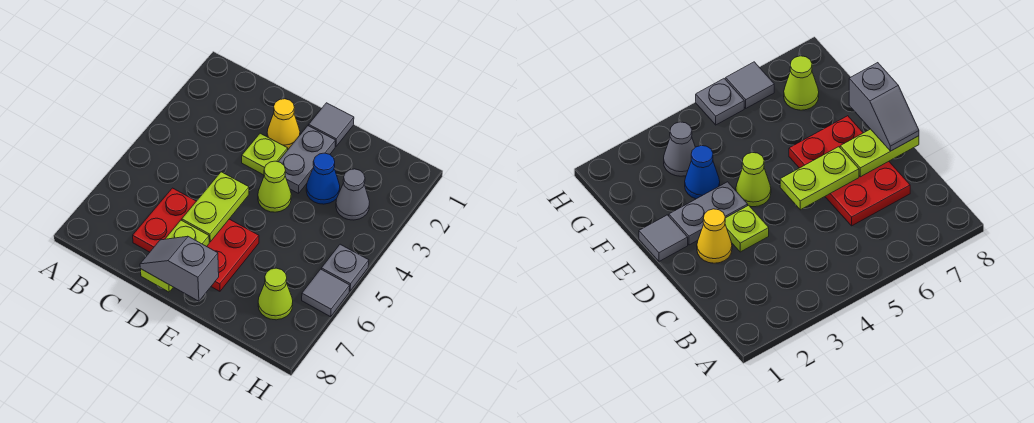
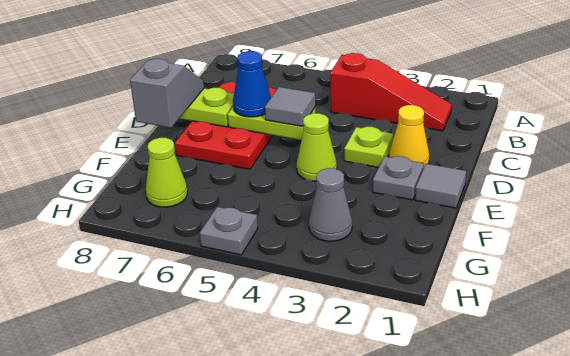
none -> red 1x3 slope [330,53,452,131]
grey 1x2 plate [278,126,336,194] -> grey 1x1 plate [373,156,424,200]
blue 1x1 cone [306,153,340,204] -> blue 1x1 cone moved to [233,51,271,117]
grey 1x1 tile [302,269,350,317] -> grey 1x1 tile moved to [265,87,315,126]

